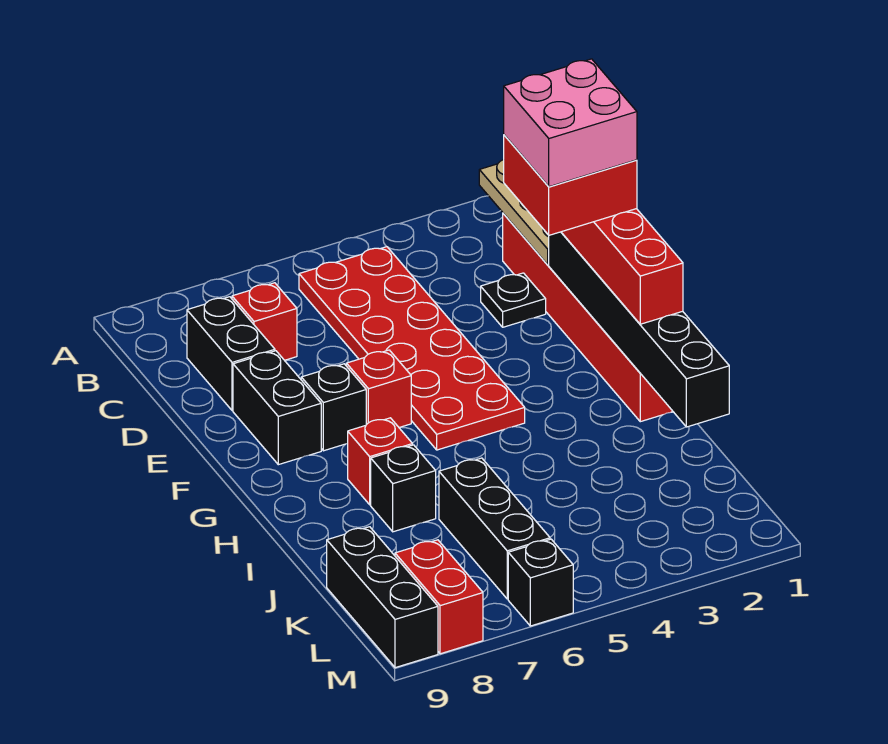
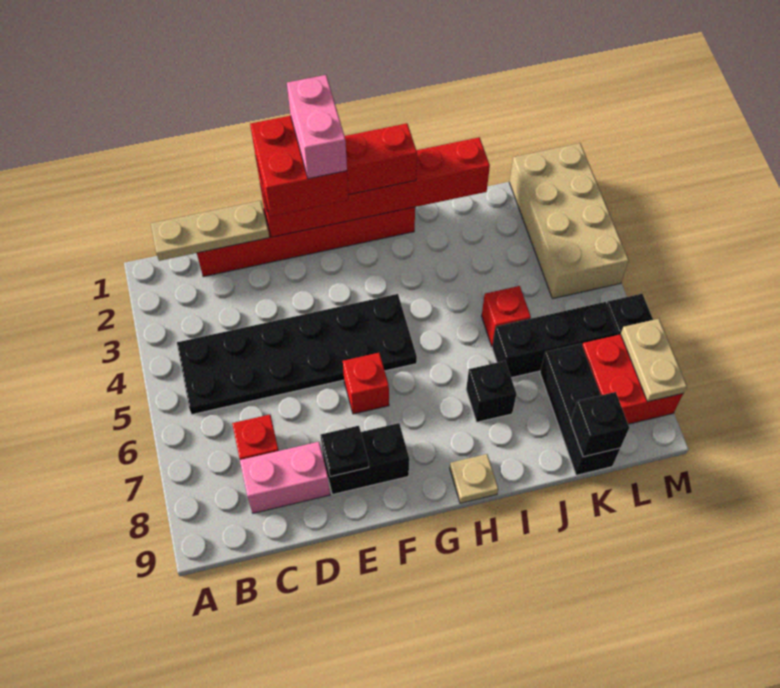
red 2x6 plate [299,247,525,450] -> black 2x6 plate [177,294,417,414]
black 1x2 brick [187,297,275,411] -> pink 1x2 brick [240,442,330,513]
black 1x1 plate [481,273,546,327] -> black 1x1 plate moved to [321,426,369,477]
black 1x6 brick [549,232,729,427] -> red 1x6 brick [261,137,490,237]
pink 2x2 brick [504,59,637,187] -> pink 1x2 brick [287,75,347,179]
black 1x1 brick [301,364,366,451] -> black 1x1 brick moved to [571,392,629,457]
red 1x1 brick [348,418,413,505] -> red 1x1 brick moved to [482,286,531,346]
none -> tan 1x1 plate [450,454,498,503]
black 1x3 brick [327,527,438,668] -> black 1x3 brick turned to [540,344,620,475]
none -> tan 2x4 brick [509,143,629,299]
red 1x2 brick [395,540,483,654] -> red 2x2 brick [582,334,683,424]
none -> tan 1x2 plate [621,319,687,402]

